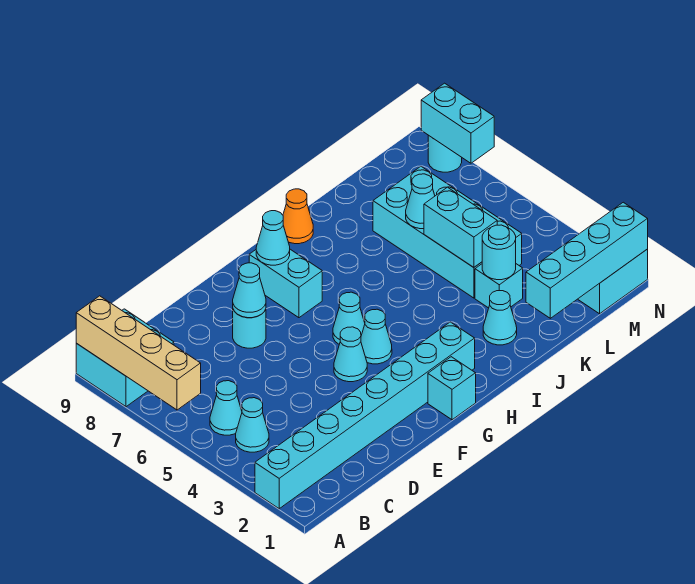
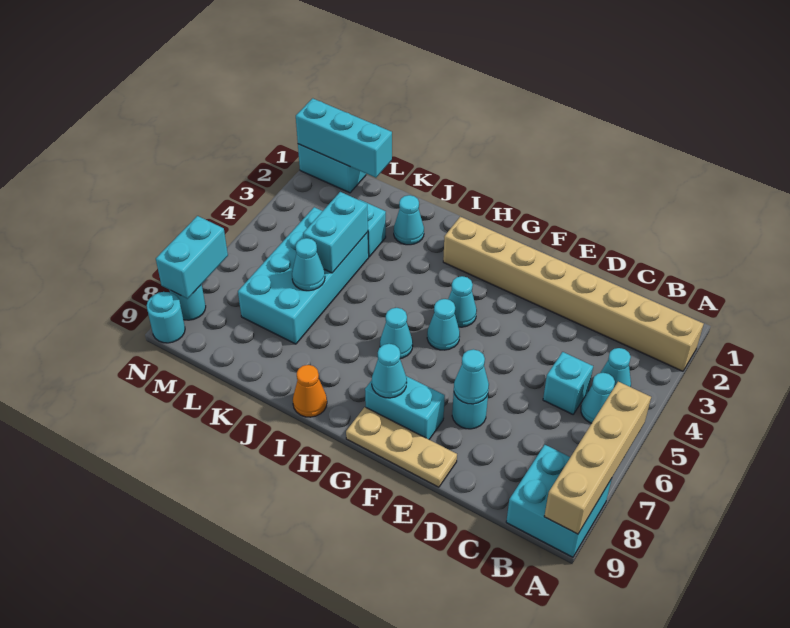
cyan 1x8 brick [255,322,475,509] -> tan 1x8 brick [443,217,704,371]
none -> tan 1x3 plate [346,407,457,487]
cyan 1x1 cone [334,327,367,382] -> cyan 1x1 cone moved to [380,308,413,359]
cyan 1x1 brick [428,357,476,420] -> cyan 1x1 brick moved to [543,352,593,414]
cyan 1x2 brick [249,249,322,318] -> cyan 1x2 brick turned to [365,376,445,439]
cyan 1x4 brick [526,202,648,318] -> cyan 1x3 brick [296,98,392,178]
cyan 1x1 round brick [482,225,516,280] -> cyan 1x1 round brick moved to [147,292,185,343]

